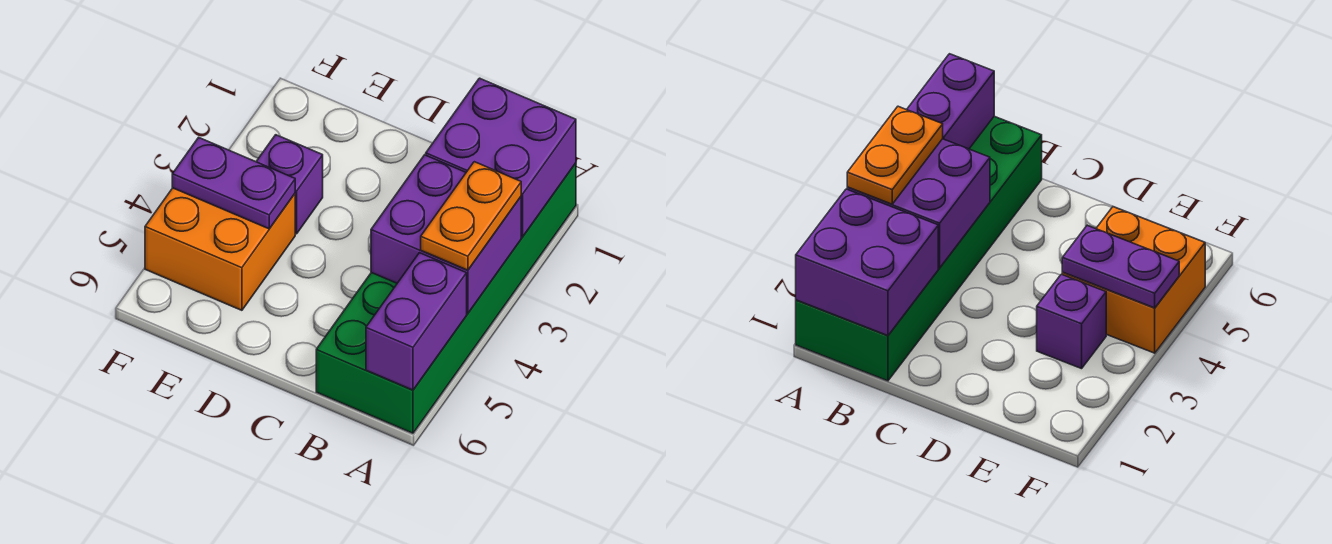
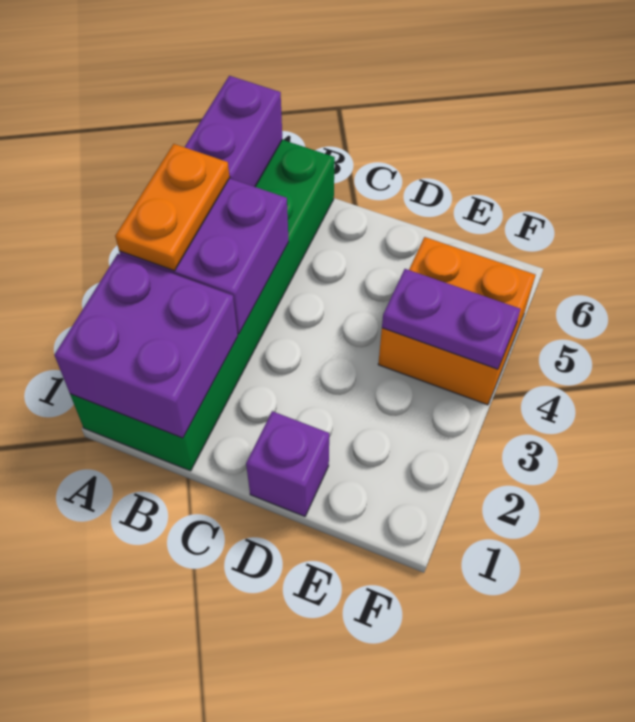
purple 1x1 brick [256,135,323,234] -> purple 1x1 brick moved to [246,411,329,516]

